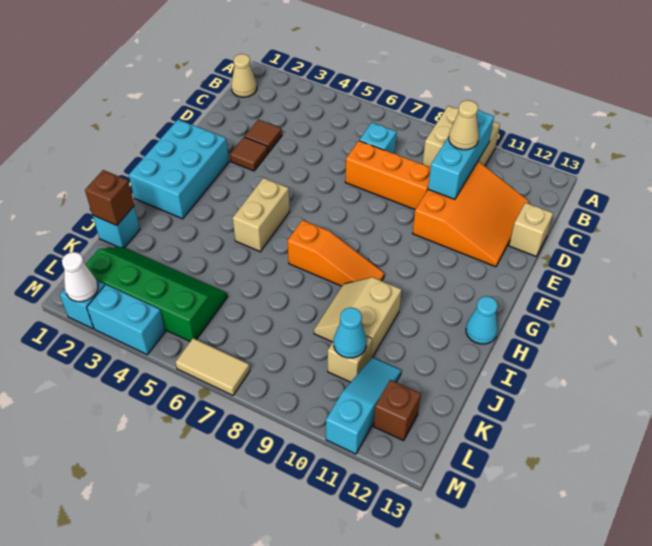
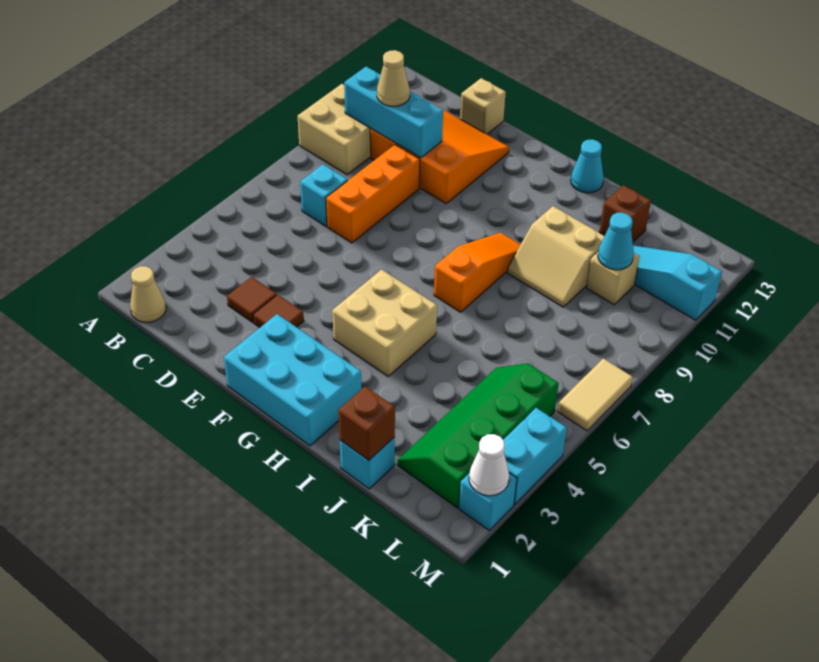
tan 1x2 brick [233,178,290,252] -> tan 2x2 brick [332,270,437,376]
brown 1x1 brick [373,380,421,441] -> brown 1x1 brick moved to [599,185,651,242]

